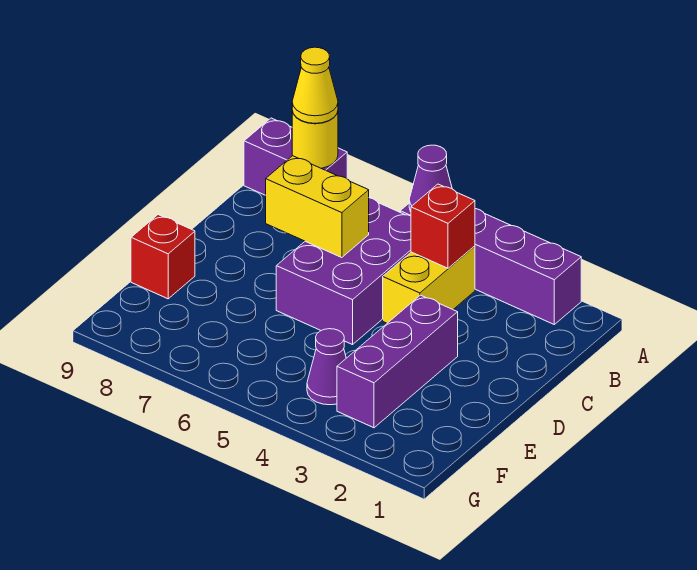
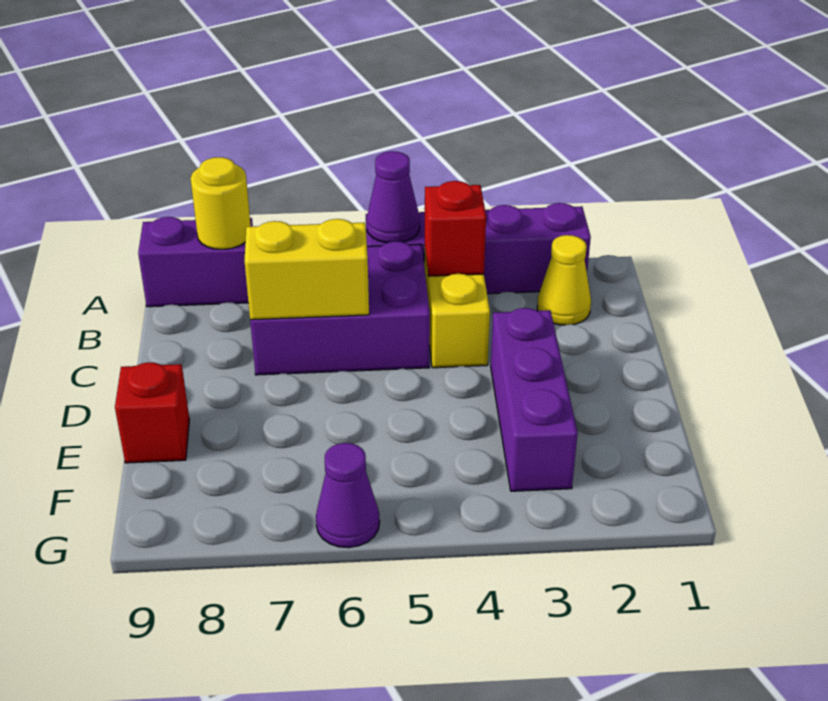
yellow 1x1 cone [292,47,338,123] -> yellow 1x1 cone moved to [537,235,591,325]
purple 2x3 brick [276,198,411,345] -> purple 2x3 brick turned to [250,241,430,375]
purple 1x1 cone [307,329,346,405] -> purple 1x1 cone moved to [316,443,380,548]

